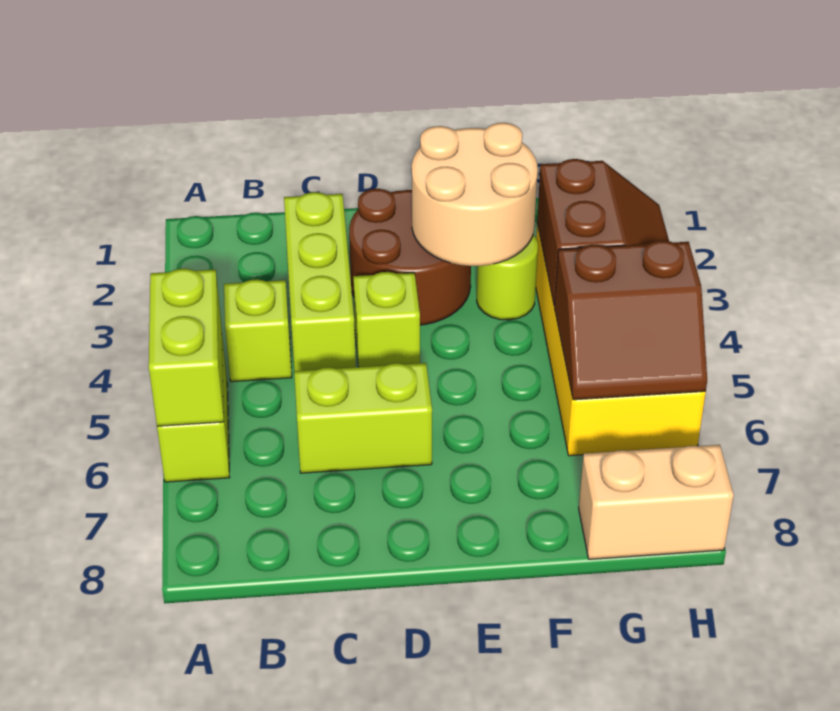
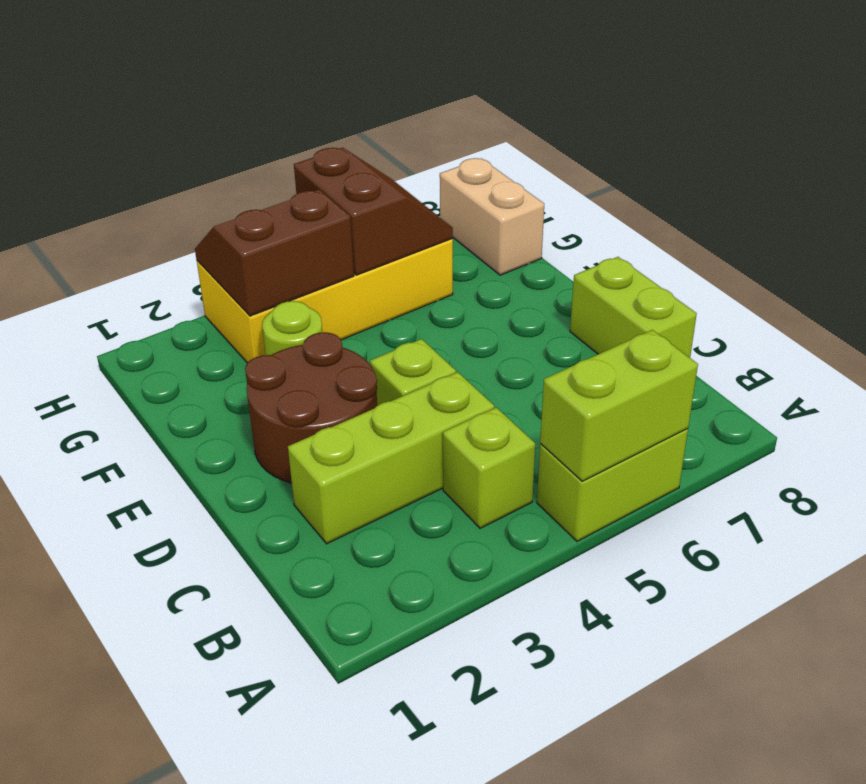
lime 1x2 brick [294,363,432,473] -> lime 1x2 brick moved to [570,257,697,358]
tan 2x2 round brick [412,123,538,266] -> none

